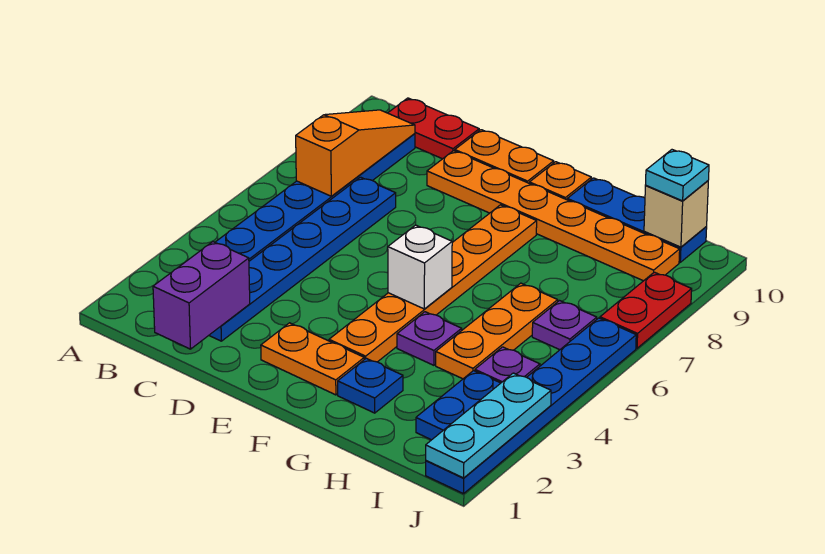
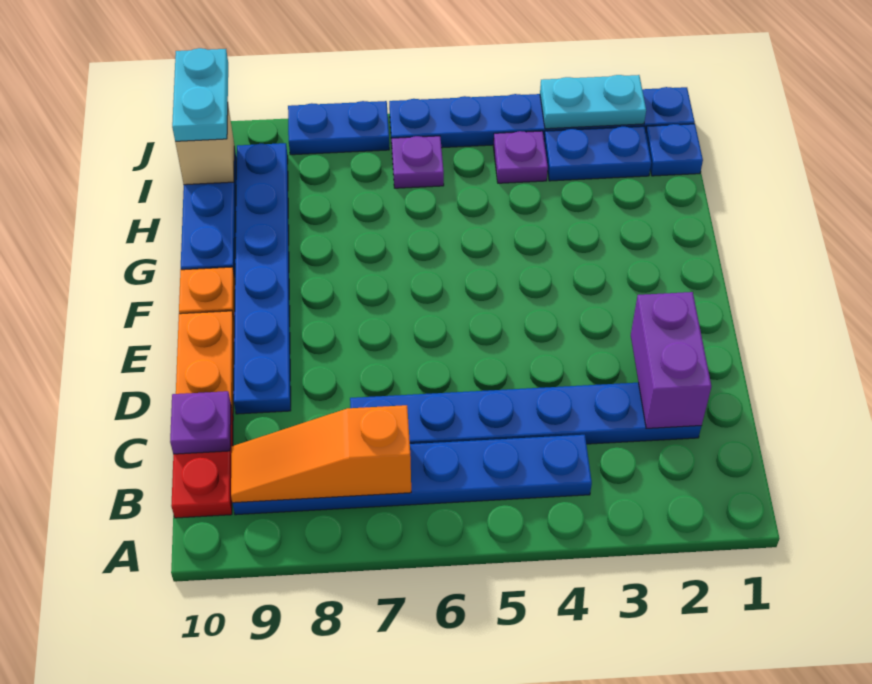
purple 1x2 brick [153,242,250,349] -> purple 1x2 brick turned to [631,292,712,428]
orange 1x6 plate [427,151,680,281] -> blue 1x6 plate [234,143,291,414]
orange 1x2 plate [261,323,364,395] -> none
orange 1x6 plate [329,205,537,362] -> none
white 1x1 brick [388,225,452,309] -> none
blue 1x1 plate [338,358,403,413] -> blue 1x1 plate moved to [646,124,703,176]
purple 1x1 plate [397,312,462,365] -> purple 1x1 plate moved to [170,391,231,454]
orange 1x3 plate [436,283,558,379] -> none
cyan 1x1 plate [646,150,709,201] -> cyan 1x2 plate [172,48,228,141]
cyan 1x3 plate [426,373,551,478] -> cyan 1x2 plate [540,75,646,129]
red 1x2 plate [600,272,692,348] -> blue 1x2 plate [288,101,389,155]

